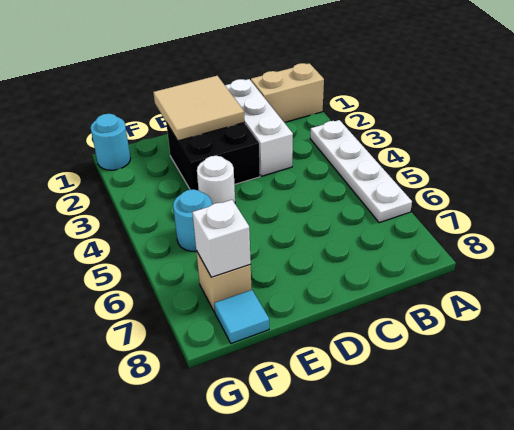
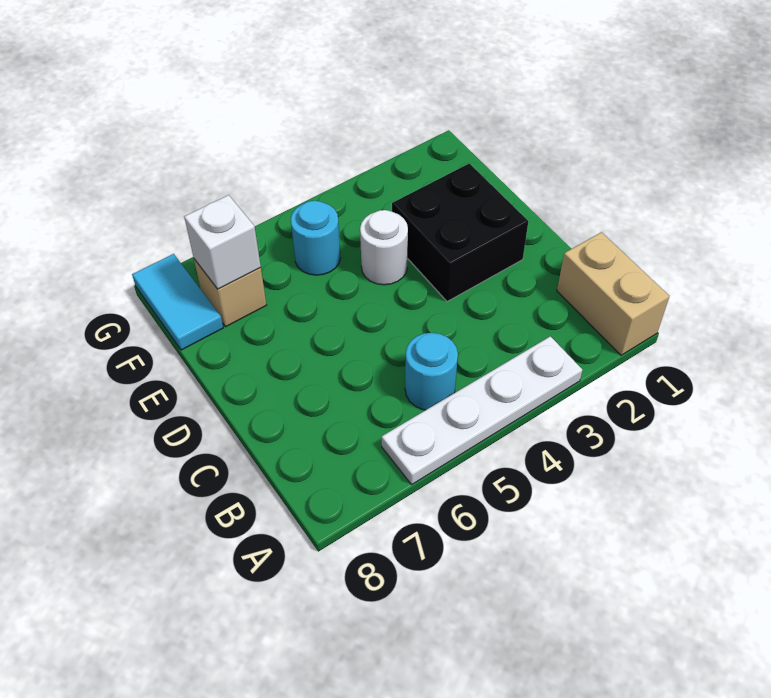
white 1x3 brick [225,79,293,176] -> none
tan 2x2 tile [153,76,244,141] -> none
cyan 1x1 tile [214,290,269,343] -> cyan 1x2 tile [132,254,223,350]
cyan 1x1 round brick [91,114,131,170] -> cyan 1x1 round brick moved to [405,333,458,410]

